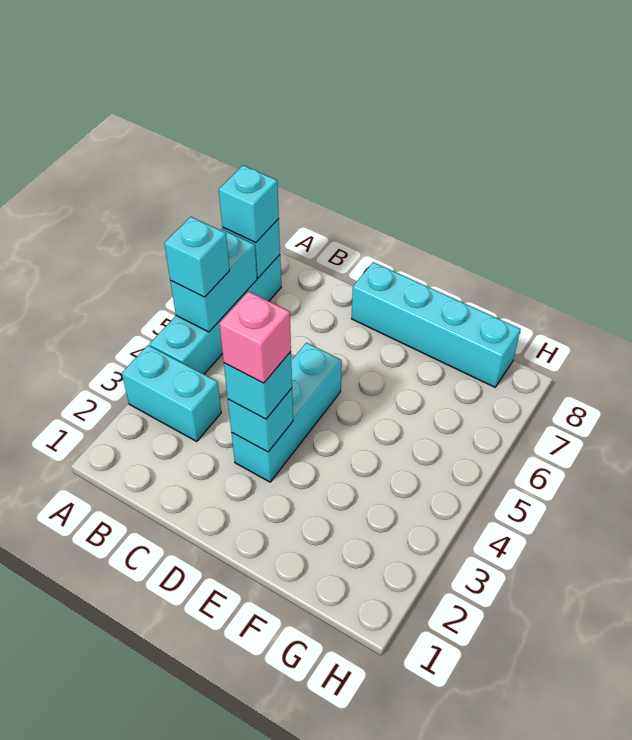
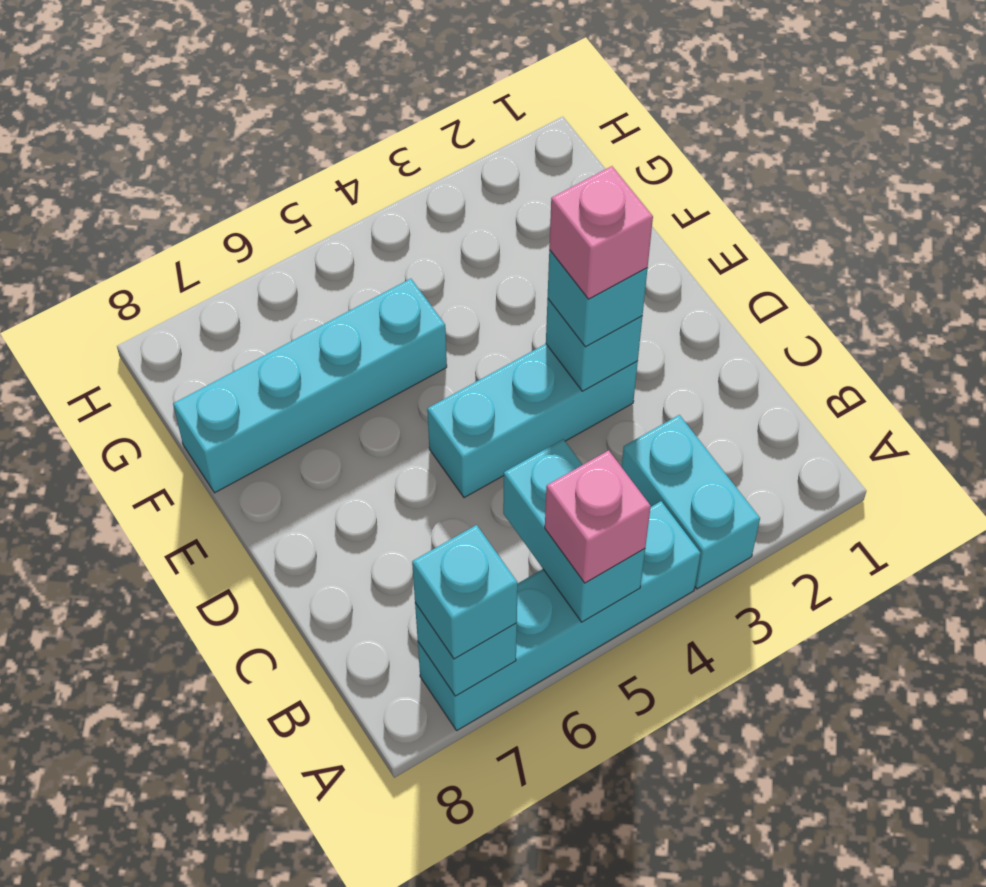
cyan 1x2 brick [170,229,257,332] -> cyan 1x2 brick turned to [503,439,645,622]
cyan 1x1 brick [164,217,230,297] -> pink 1x1 brick [545,450,651,583]
cyan 1x4 brick [352,262,520,387] -> cyan 1x4 brick turned to [173,279,447,493]

